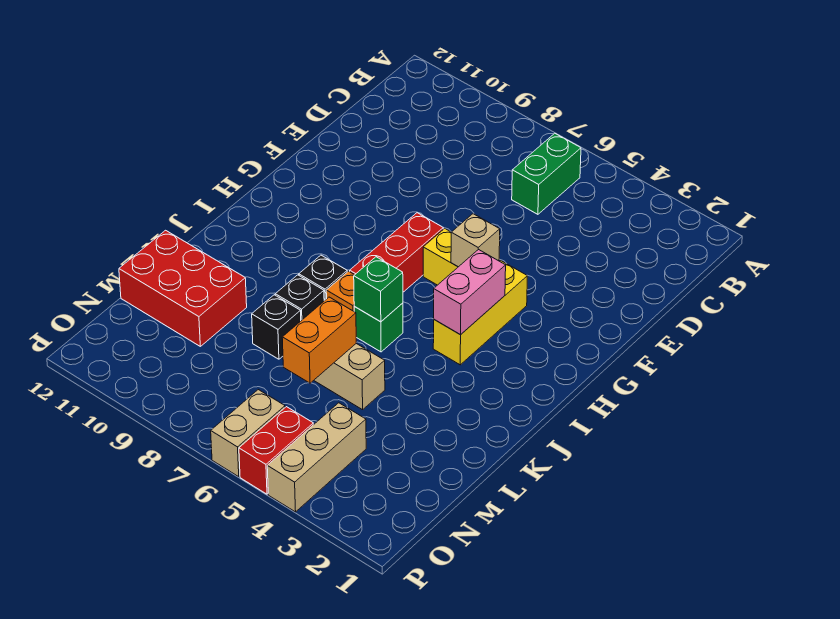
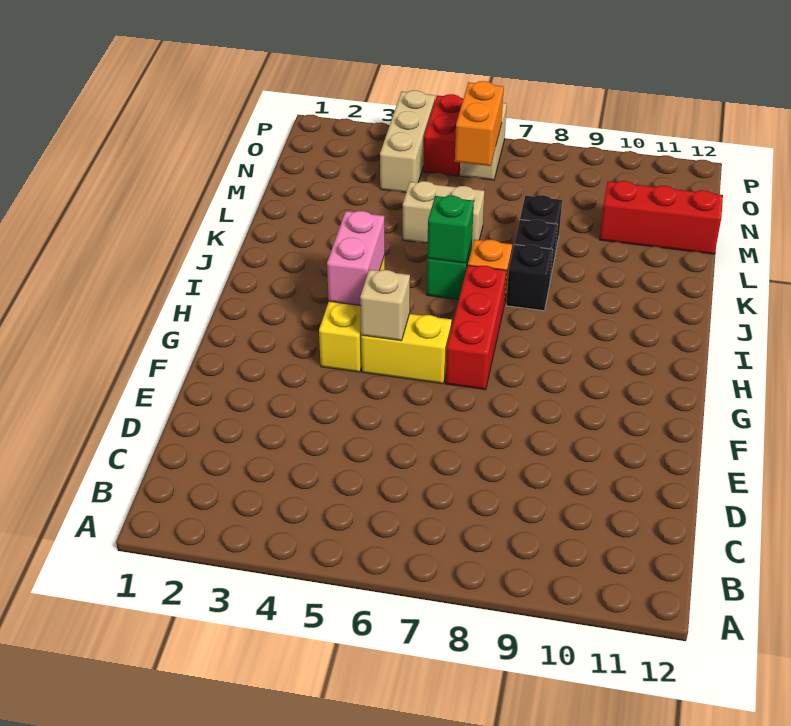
green 1x2 brick [512,133,581,214] -> none
orange 1x2 brick [282,297,356,383] -> orange 1x2 brick moved to [455,81,504,166]
red 2x3 brick [119,230,247,346] -> red 1x3 brick [599,181,723,254]

